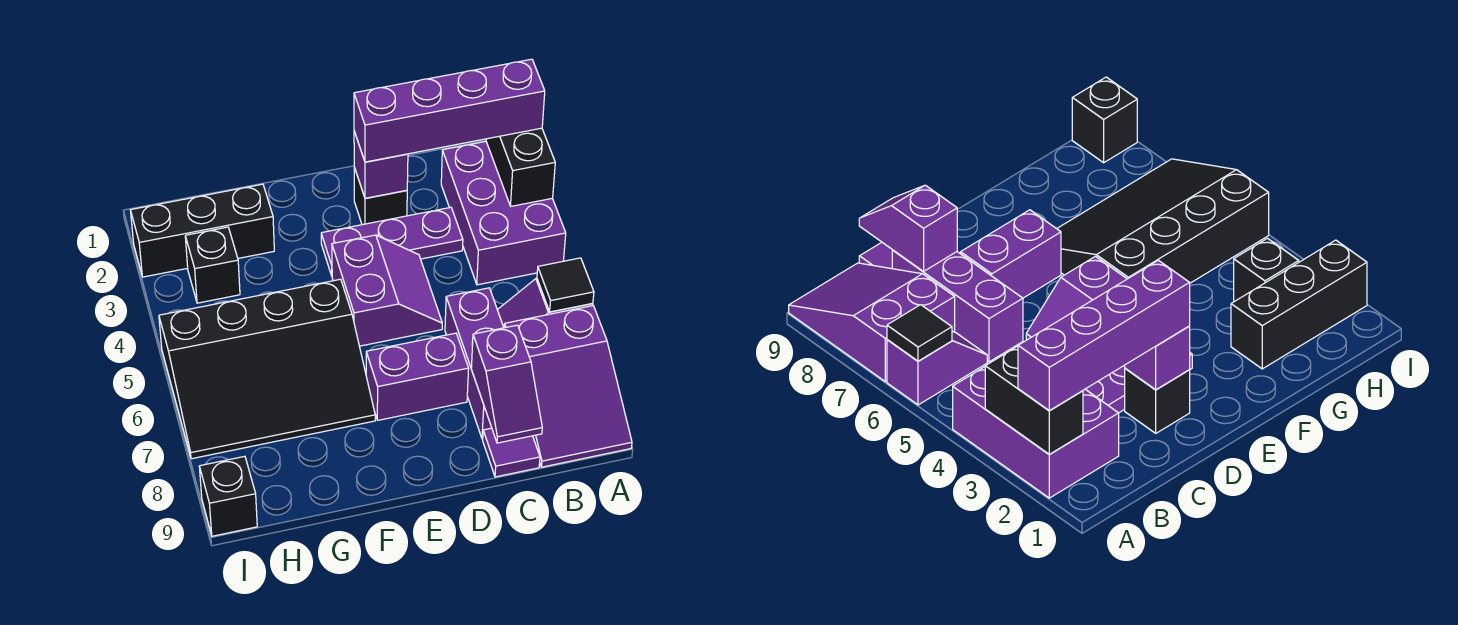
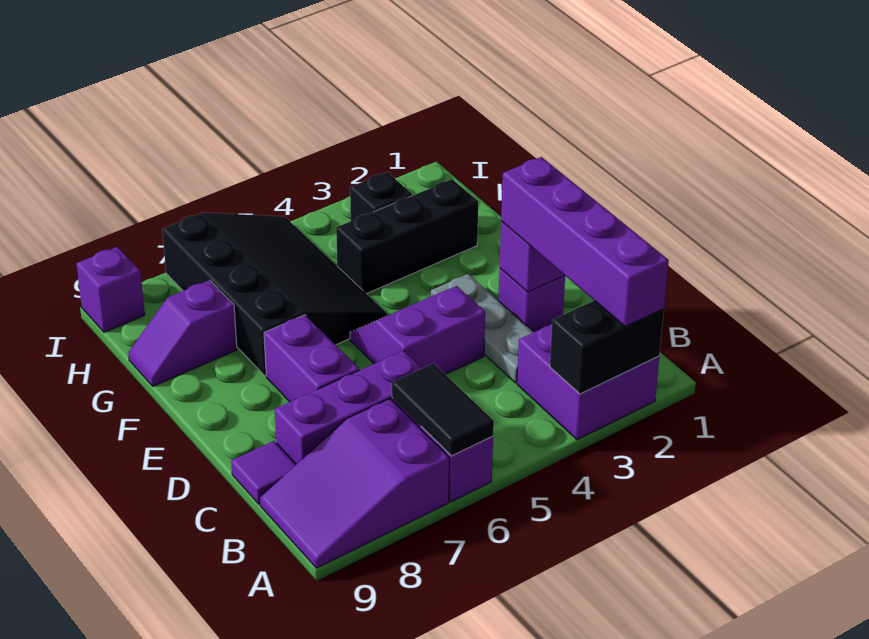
purple 2x3 brick [441,141,566,285] -> purple 2x2 brick [517,324,659,440]
black 1x1 tile [537,258,594,312] -> black 1x2 tile [392,363,494,456]
purple 1x3 plate [321,207,463,276] -> grey 1x3 plate [431,274,533,383]
purple 1x2 slope [471,325,542,443] -> purple 1x2 slope moved to [128,280,237,386]
black 1x1 brick [354,168,407,225] -> purple 1x1 brick [498,268,565,332]
purple 2x2 slope [332,235,442,346] -> purple 2x2 slope turned to [350,286,485,375]
black 3x4 slope [159,279,375,459] -> black 3x4 slope turned to [162,213,387,376]
black 1x3 brick [131,184,274,277] -> black 1x3 brick turned to [336,179,478,294]
black 1x1 brick [199,456,257,536] -> purple 1x1 brick [76,247,145,332]

